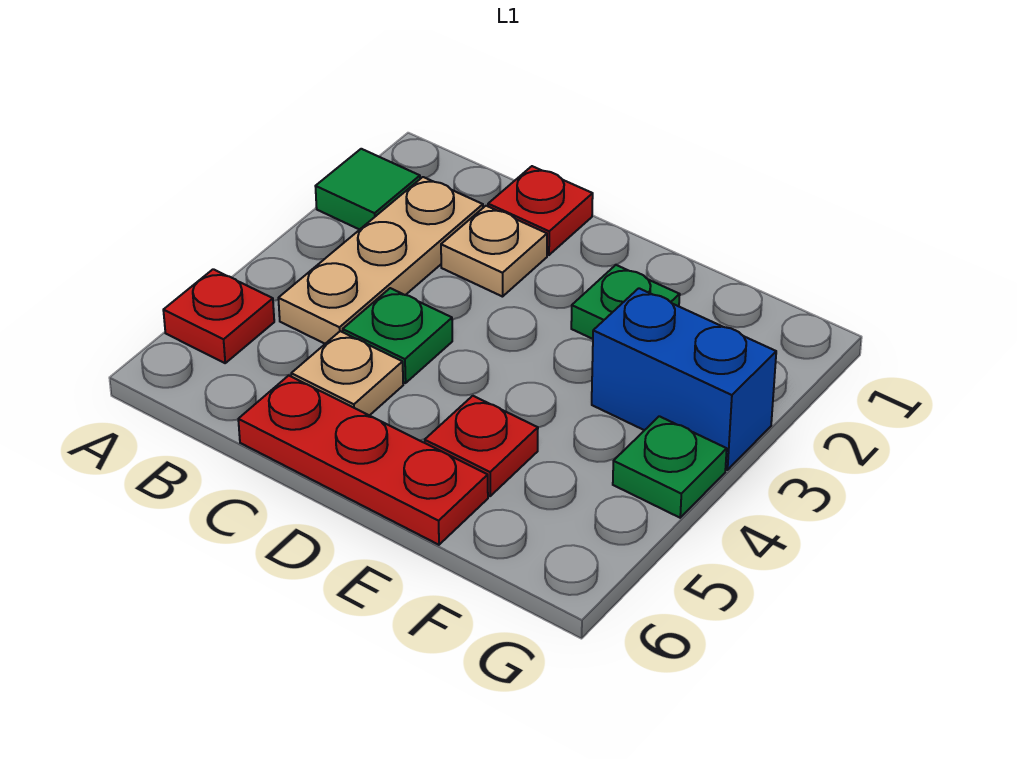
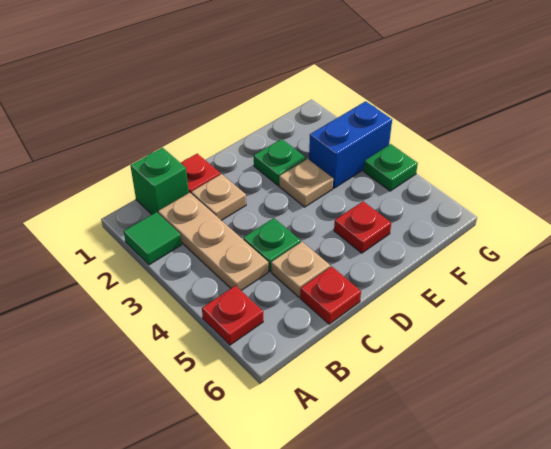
none -> green 1x1 brick [130,148,189,214]
red 1x3 plate [238,376,488,545] -> red 1x1 plate [300,266,361,324]
none -> tan 1x1 plate [279,159,333,207]

